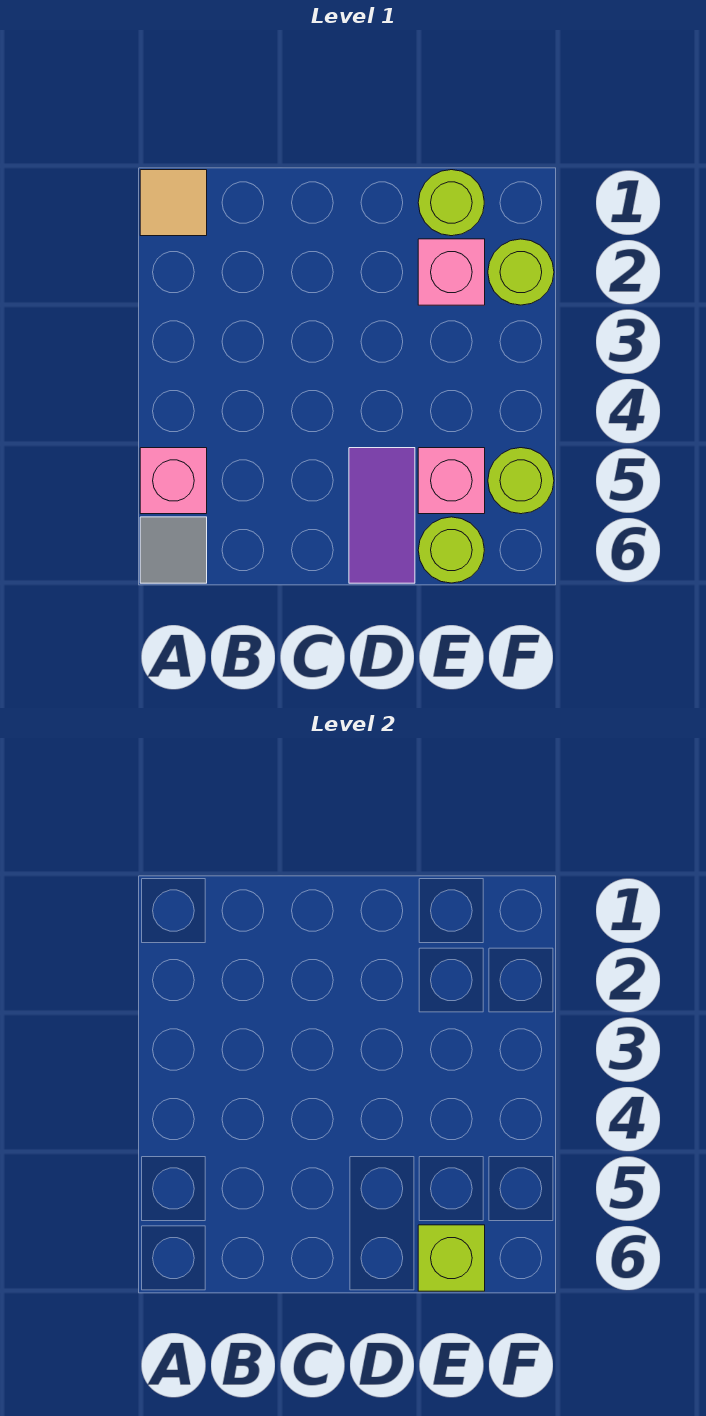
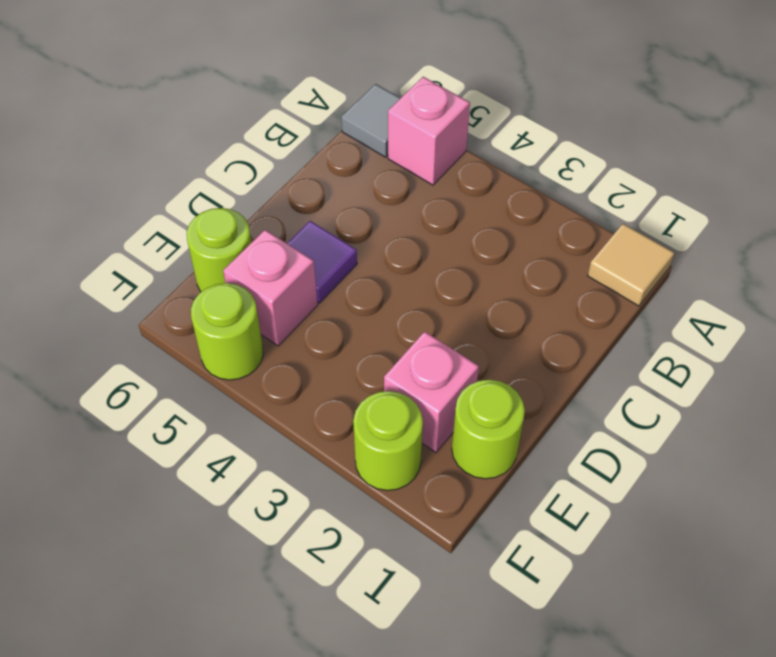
purple 1x2 tile [349,448,415,583] -> purple 1x1 tile [287,221,357,303]
lime 1x1 brick [418,1225,485,1291] -> none

